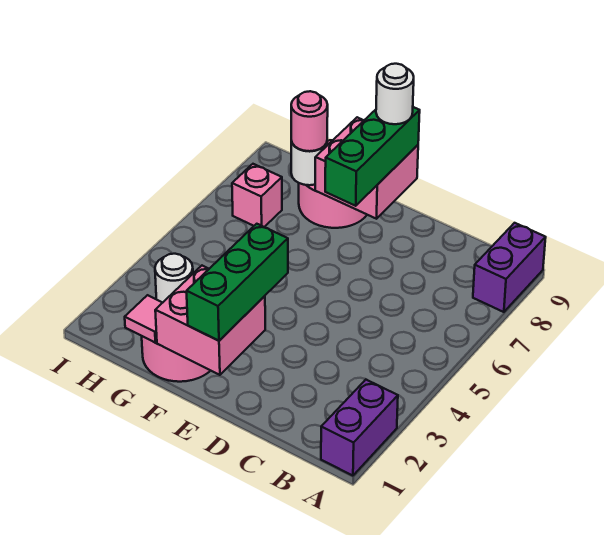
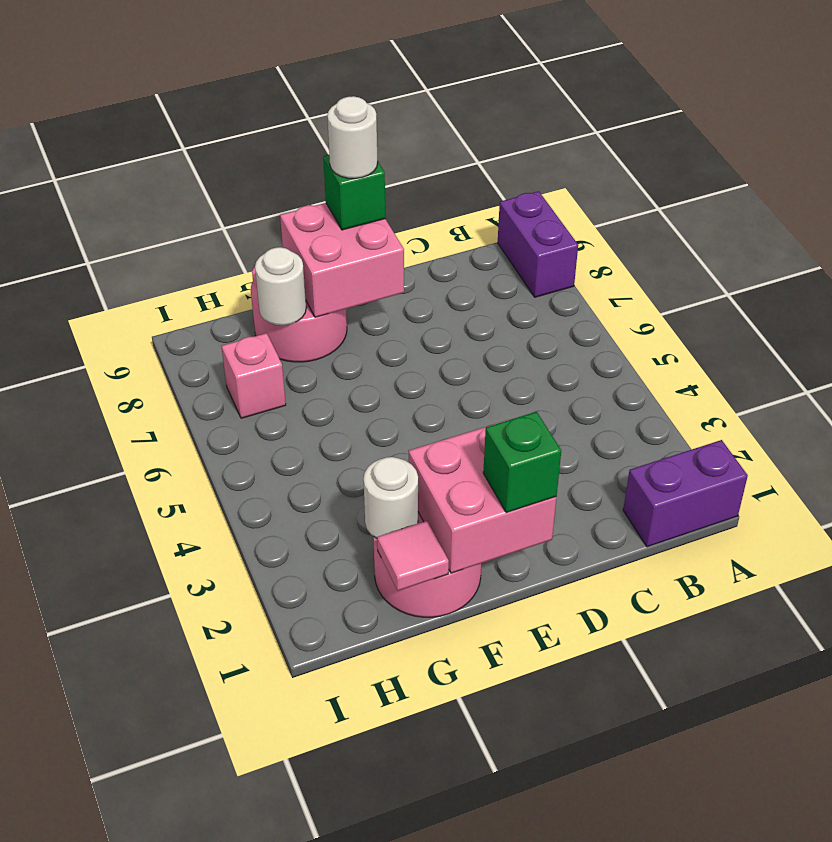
purple 1x2 brick [321,380,398,476] -> purple 1x2 brick turned to [623,440,748,547]
green 1x3 brick [187,224,288,341] -> green 1x1 brick [483,412,561,513]
green 1x3 brick [325,107,420,206] -> green 1x1 brick [323,155,386,230]
pink 1x1 round brick [291,91,328,151] -> none

